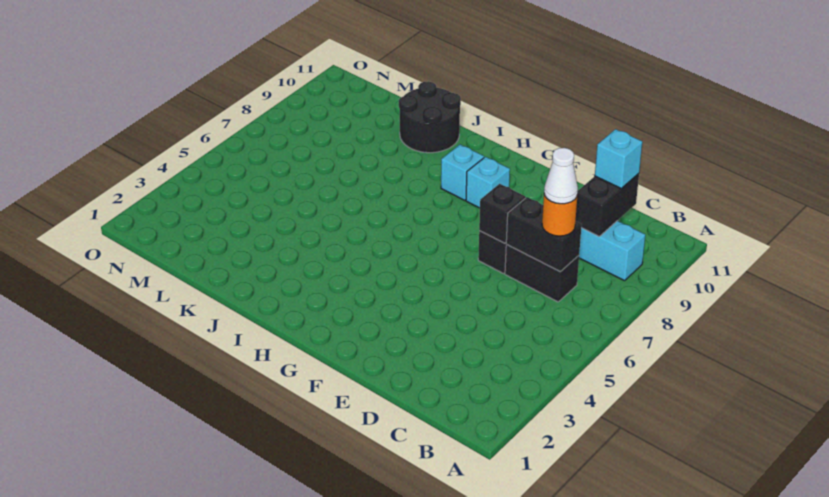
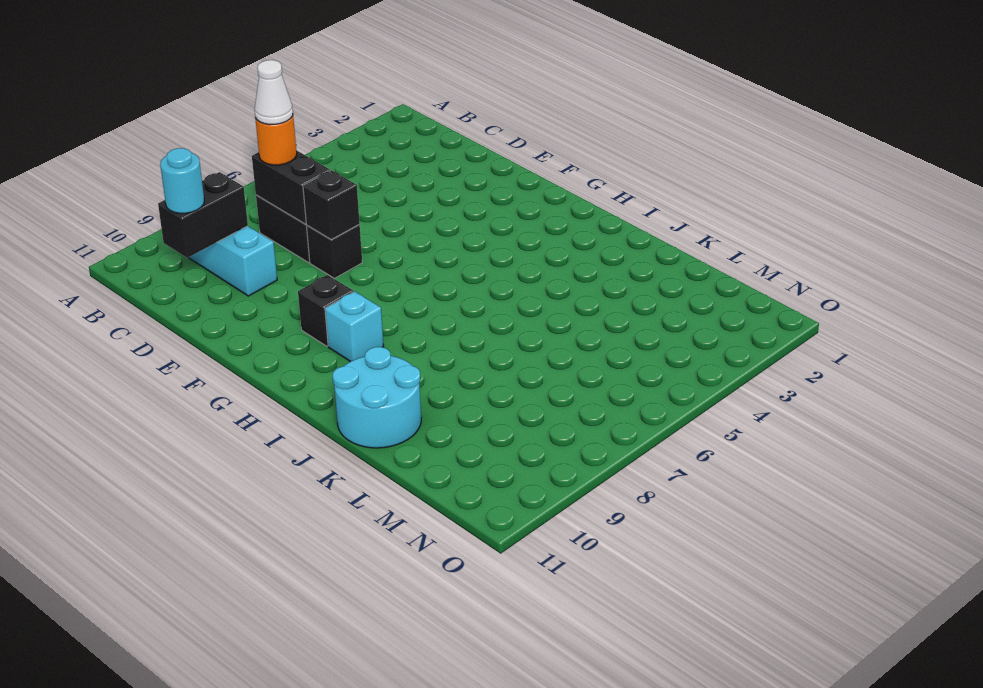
cyan 1x1 brick [595,129,642,189] -> cyan 1x1 round brick [160,148,204,213]
cyan 1x1 brick [466,157,510,208] -> black 1x1 brick [298,275,353,346]
black 2x2 round brick [399,81,461,153] -> cyan 2x2 round brick [333,347,421,448]

